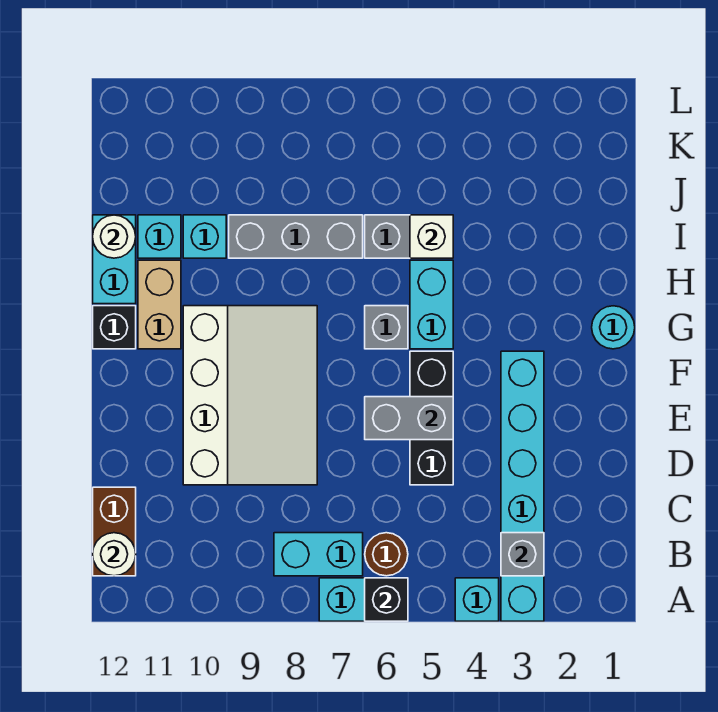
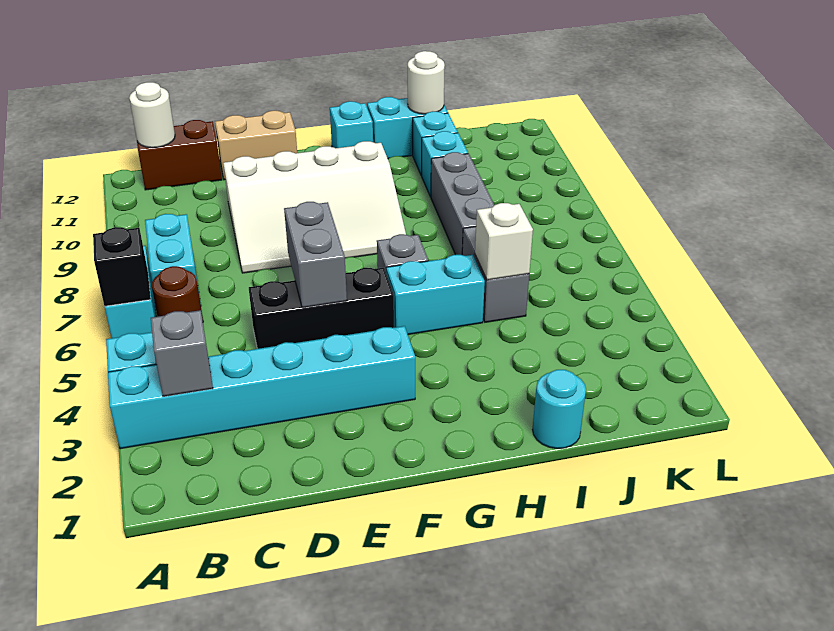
cyan 1x1 round brick [592,306,635,349] -> cyan 1x1 round brick moved to [532,370,586,449]
tan 1x2 brick [138,260,181,349] -> tan 1x2 brick moved to [215,111,297,180]
black 1x1 brick [93,306,136,349] -> cyan 1x1 brick [330,101,373,148]

